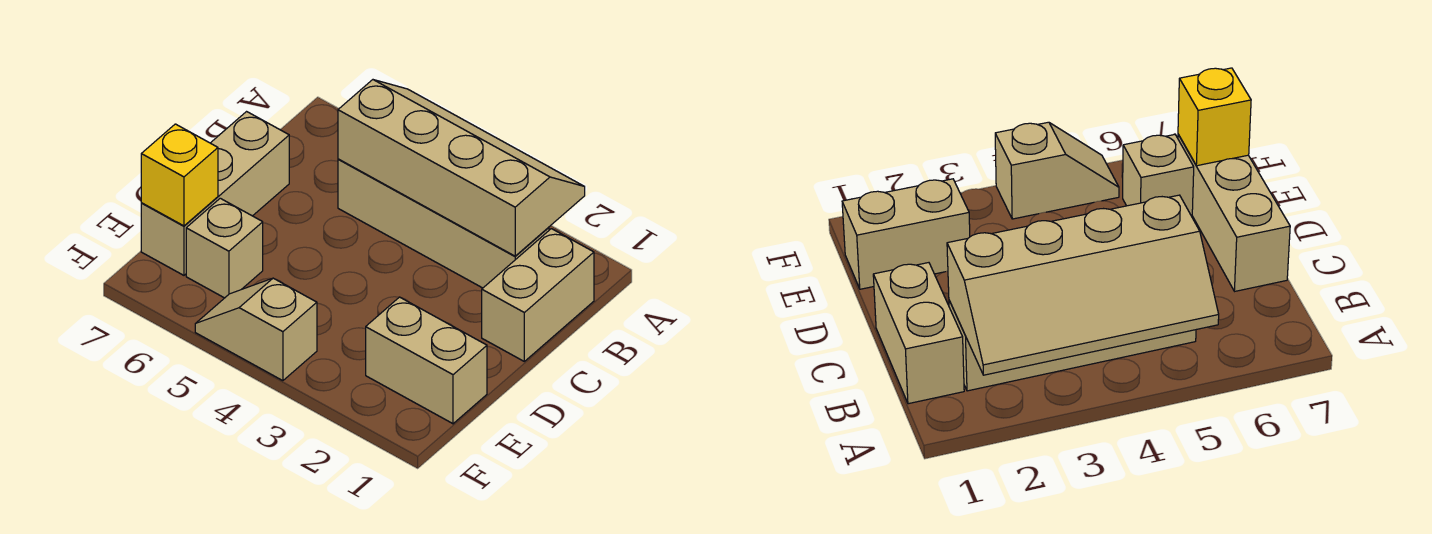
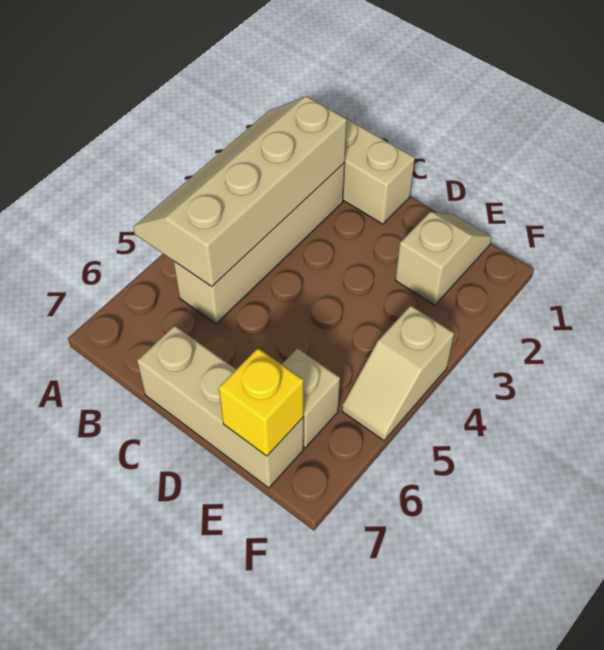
tan 1x2 brick [366,297,487,424] -> tan 1x2 slope [395,212,492,305]

